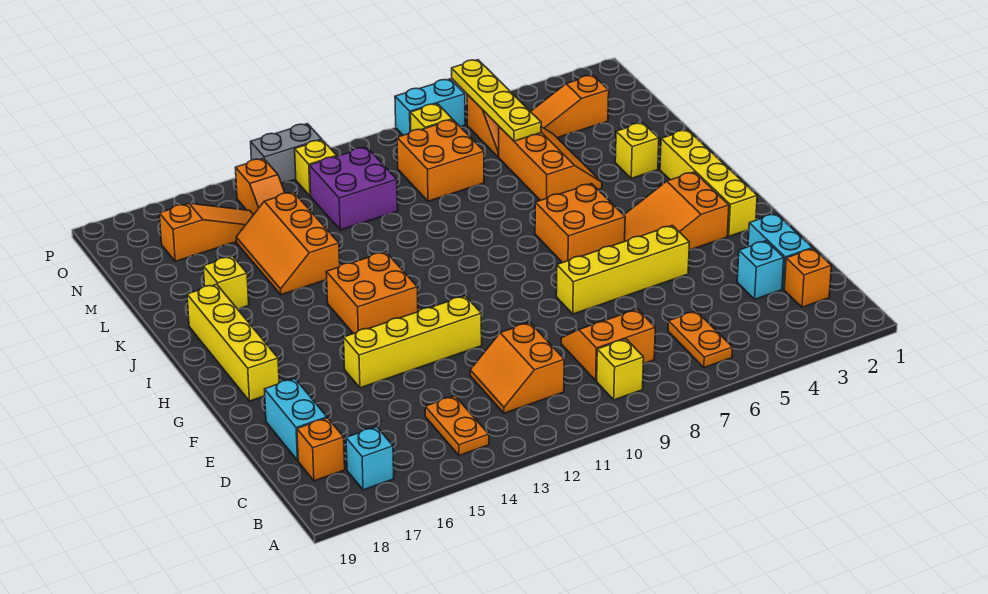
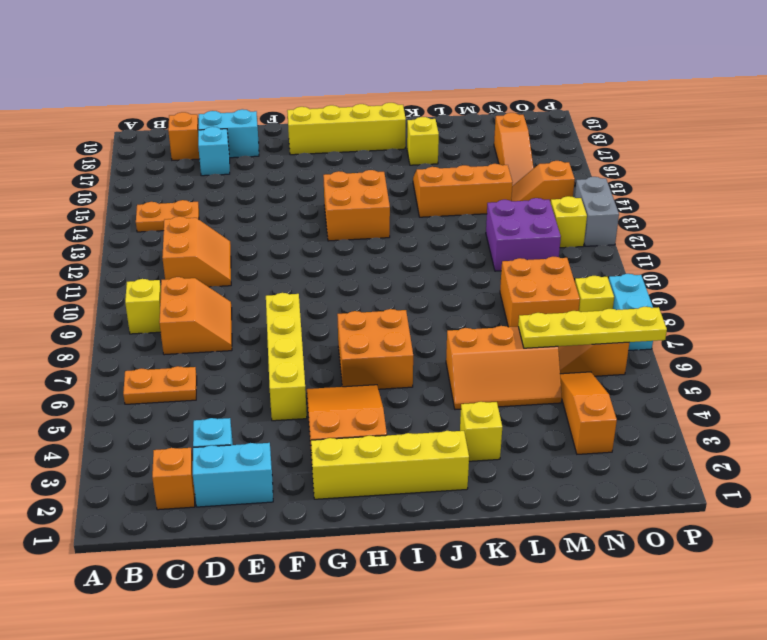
cyan 1x1 brick [346,427,394,490] -> cyan 1x1 brick moved to [198,127,230,176]
orange 2x2 slope [470,323,564,413] -> orange 2x2 slope turned to [162,216,231,287]
yellow 1x4 brick [344,296,482,388] -> none

